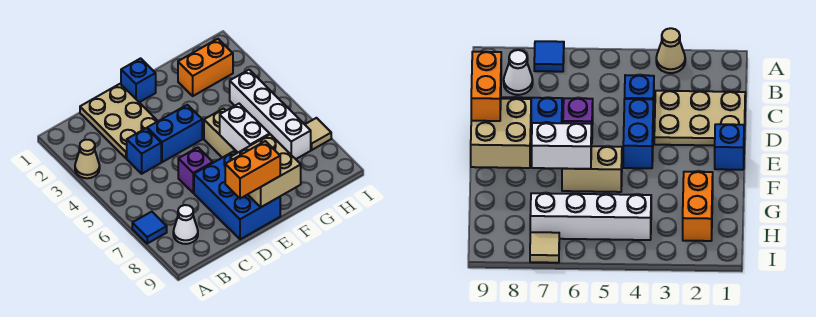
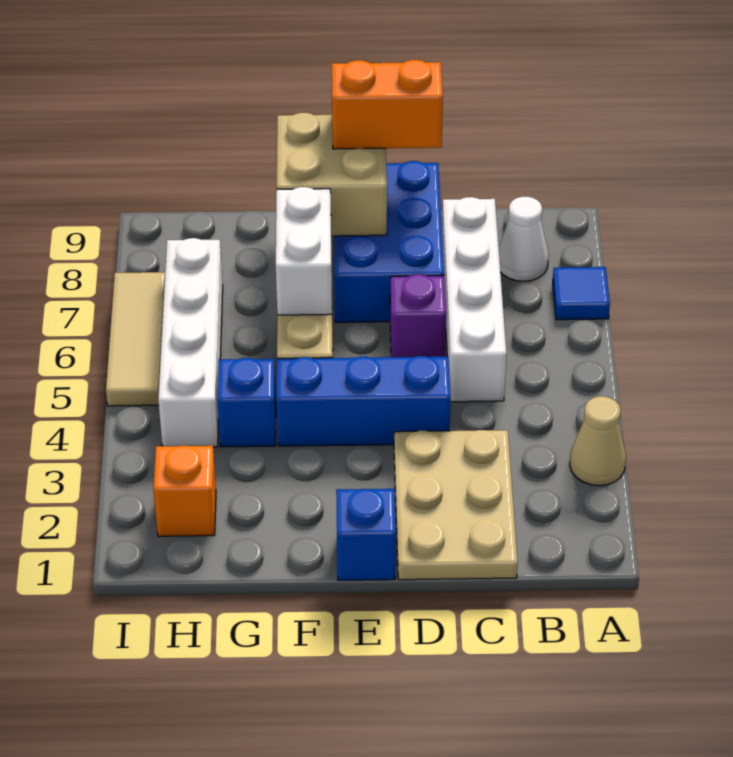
blue 1x1 brick [127,128,161,174] -> blue 1x1 brick moved to [217,358,276,447]
none -> white 1x4 brick [442,197,506,402]
blue 1x2 brick [147,105,202,162] -> blue 1x3 brick [276,356,451,446]
orange 1x2 brick [178,39,233,96] -> orange 1x1 brick [153,446,216,536]
tan 1x1 tile [305,118,331,150] -> tan 1x3 tile [106,272,165,406]

